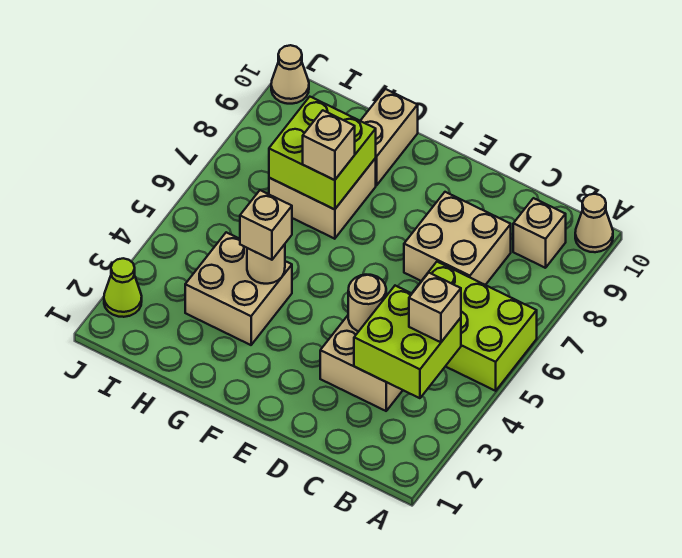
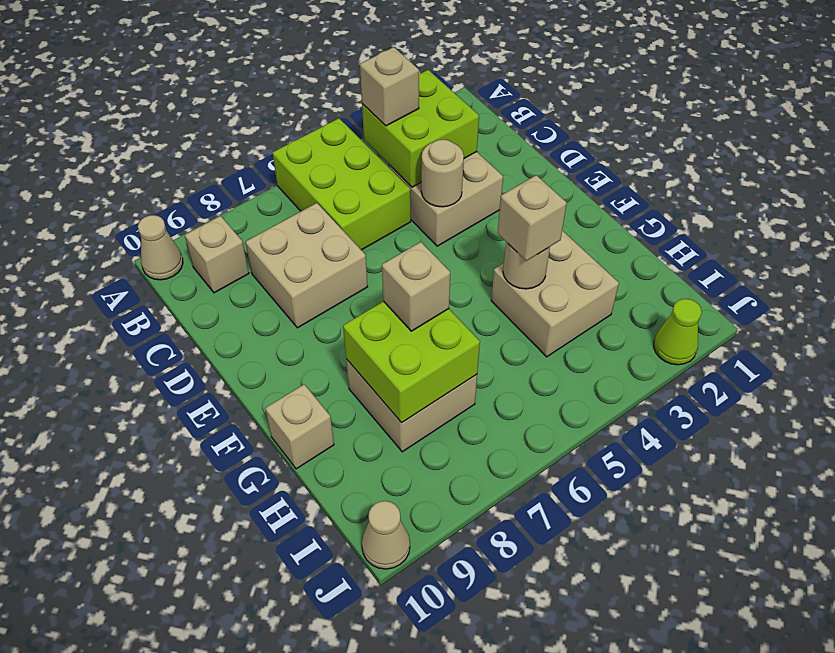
tan 1x2 brick [361,89,418,185] -> tan 1x1 brick [265,384,334,469]

